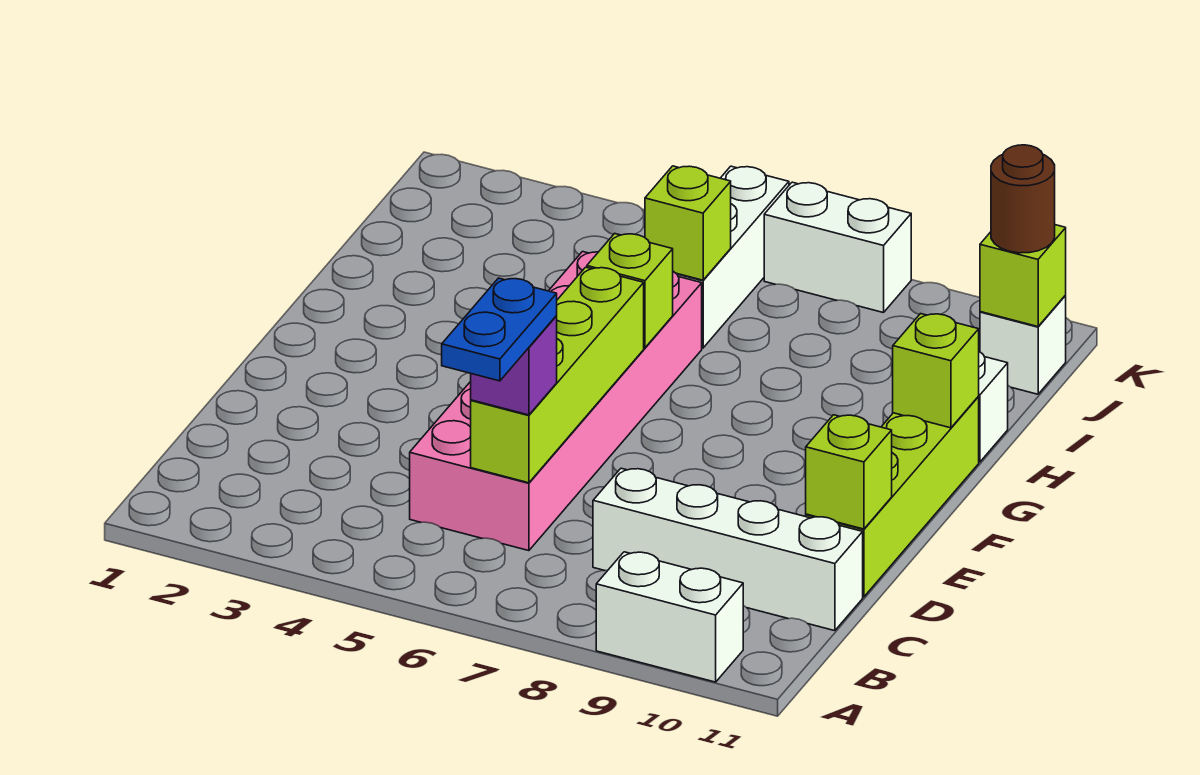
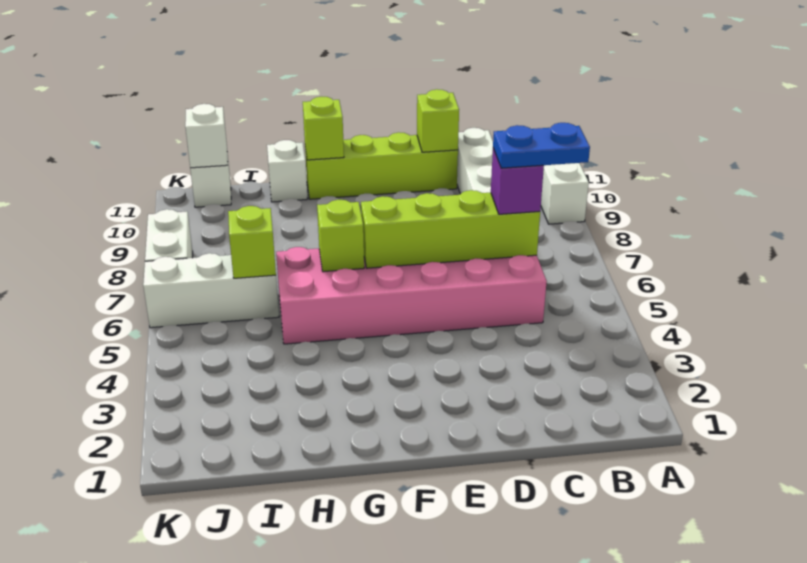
lime 1x1 brick [980,225,1066,327] -> white 1x1 brick [185,104,228,168]
brown 1x1 round brick [991,145,1055,253] -> none

